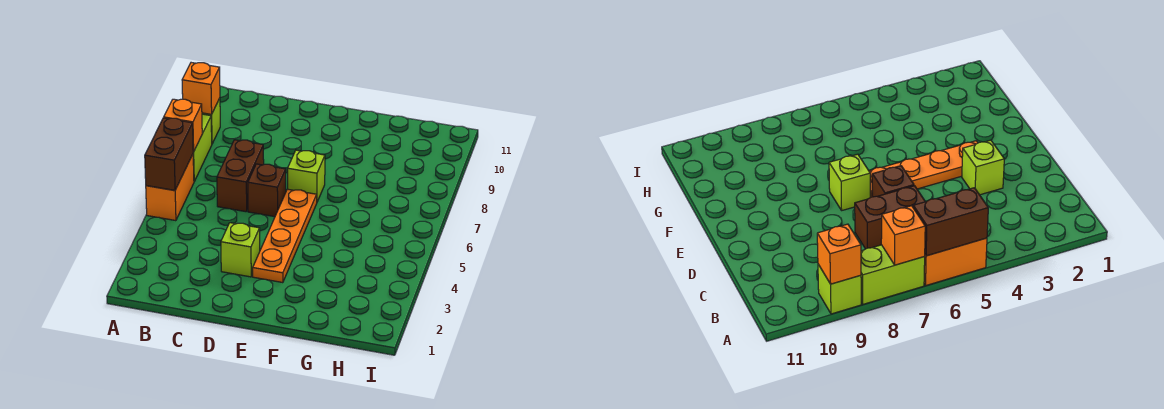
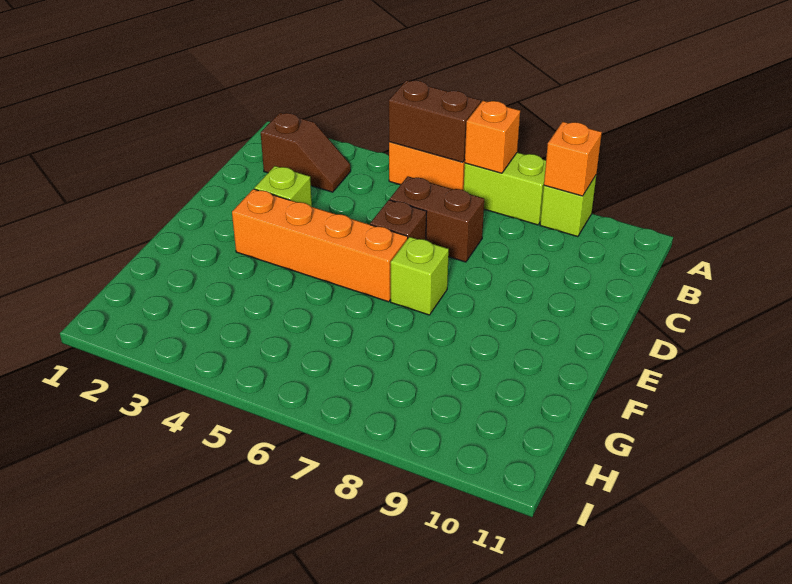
none -> brown 1x2 slope [261,113,351,192]
orange 1x4 plate [253,189,317,283] -> orange 1x4 brick [232,189,408,302]

